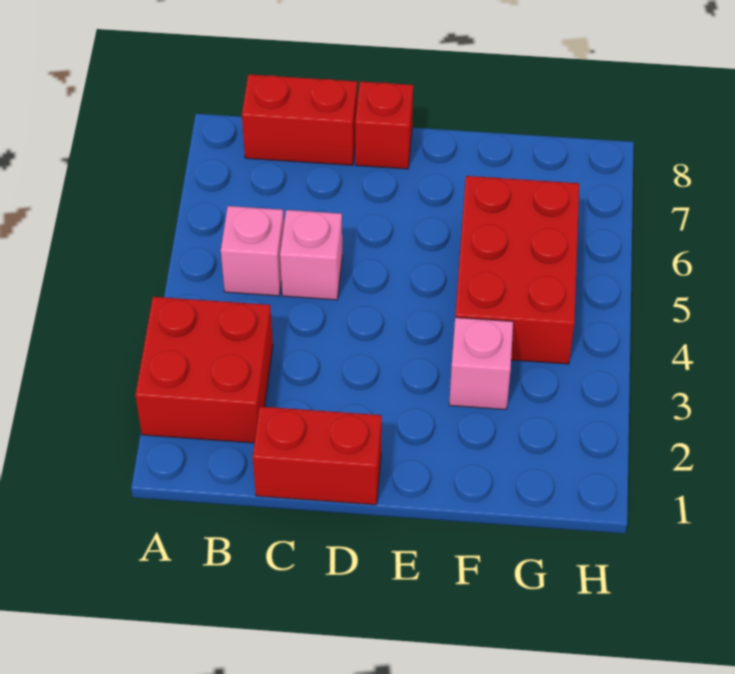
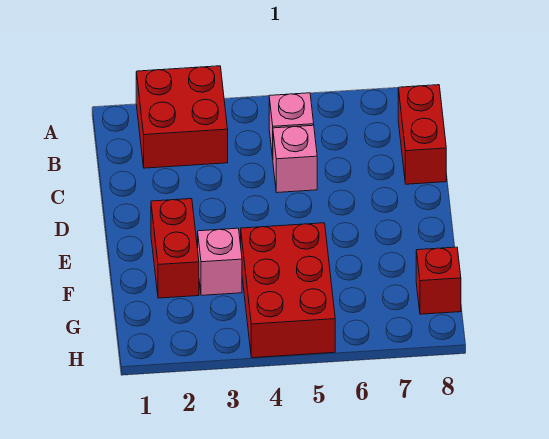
red 1x2 brick [253,407,382,505] -> red 1x2 brick moved to [151,199,199,298]
red 1x1 brick [355,82,413,169] -> red 1x1 brick moved to [416,247,461,314]
red 2x3 brick [455,176,579,364] -> red 2x3 brick turned to [241,223,335,358]

